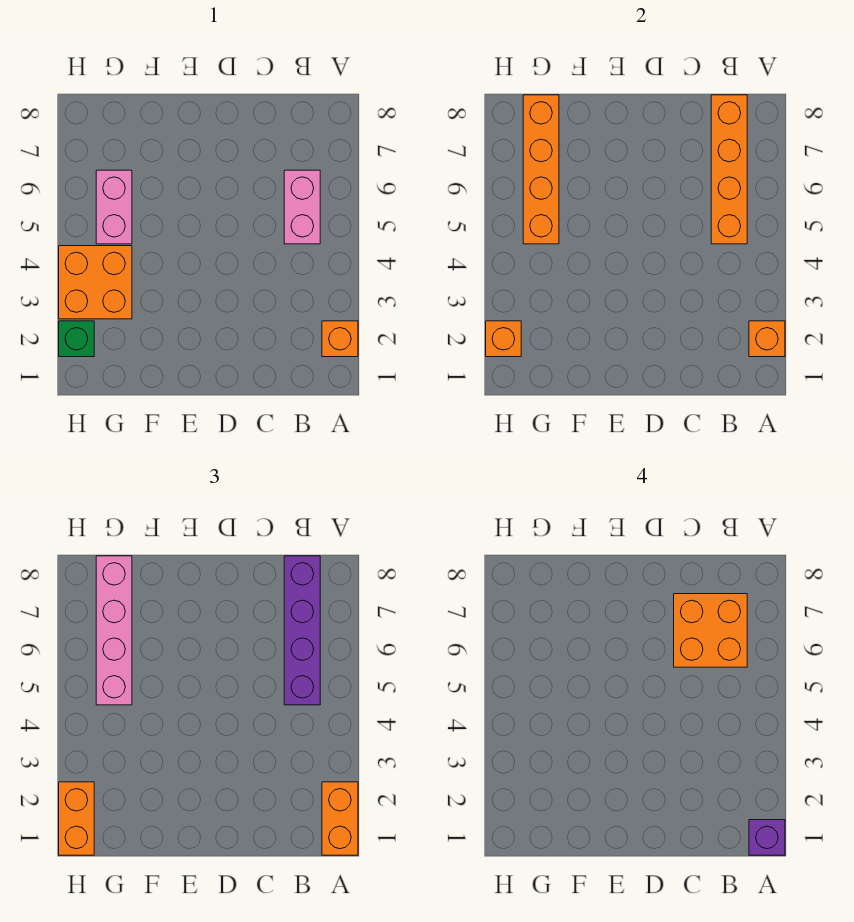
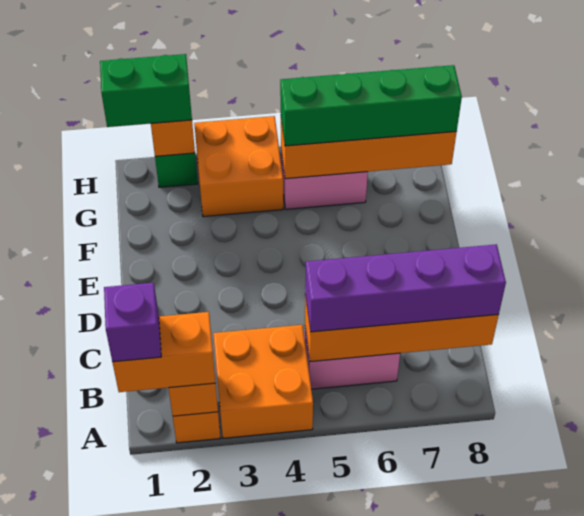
orange 2x2 brick [674,594,747,667] -> orange 2x2 brick moved to [213,325,313,438]
pink 1x4 brick [96,556,132,705] -> green 1x4 brick [280,65,462,146]
orange 1x2 brick [59,782,94,855] -> green 1x2 brick [100,54,192,127]

